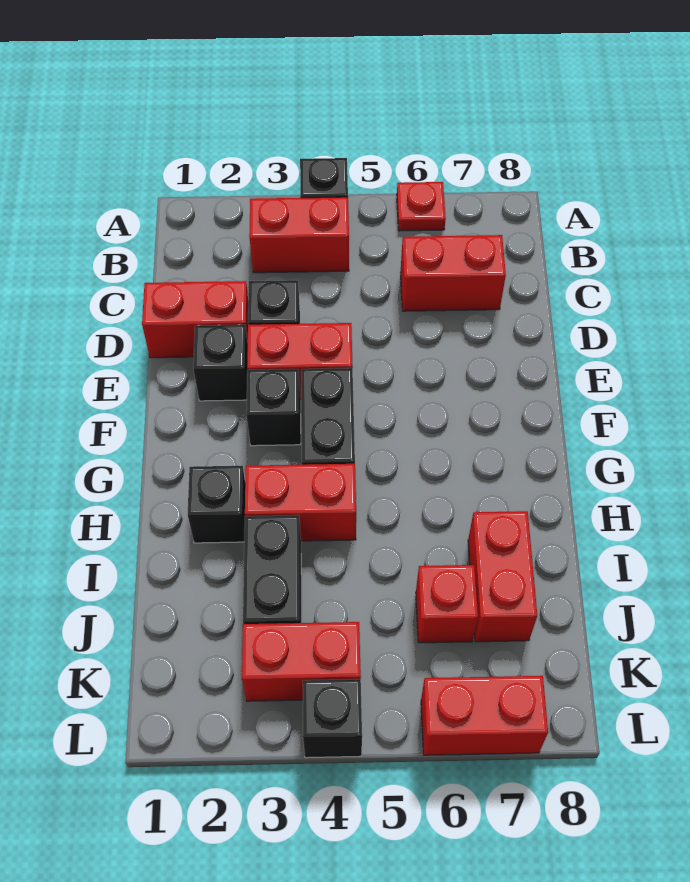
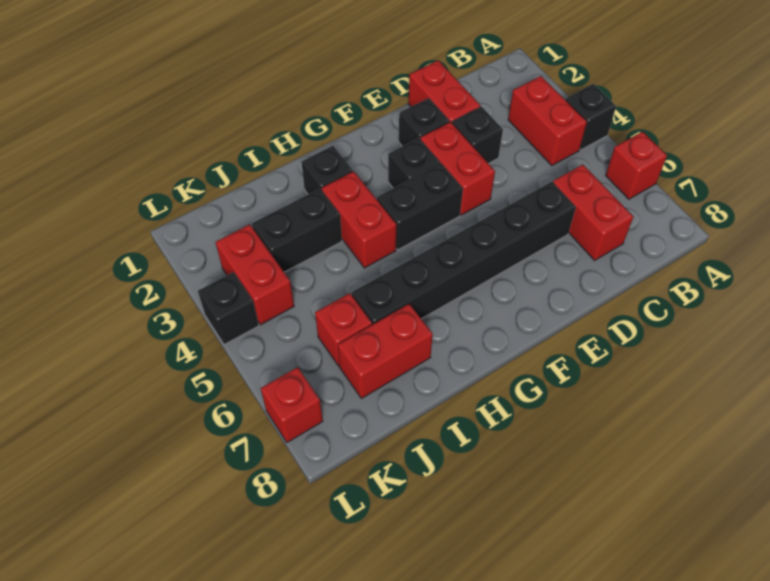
red 1x1 plate [397,182,446,231] -> red 1x1 brick [606,132,667,199]
none -> black 1x6 brick [352,182,576,325]
red 1x2 brick [421,676,548,755] -> red 1x1 brick [261,367,323,442]

